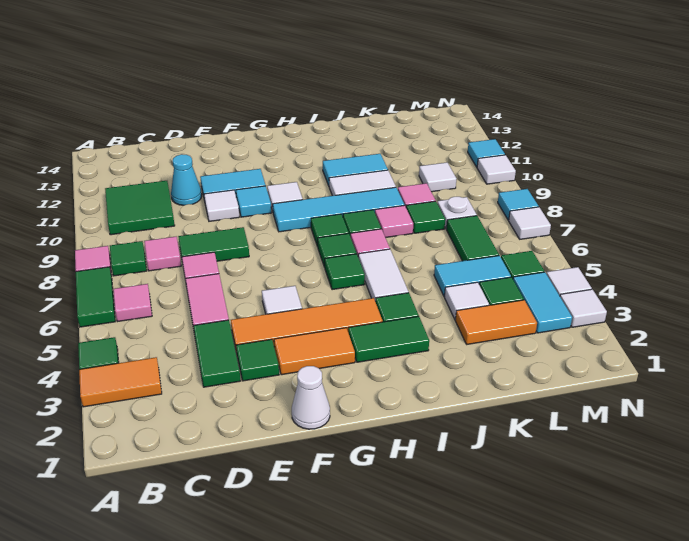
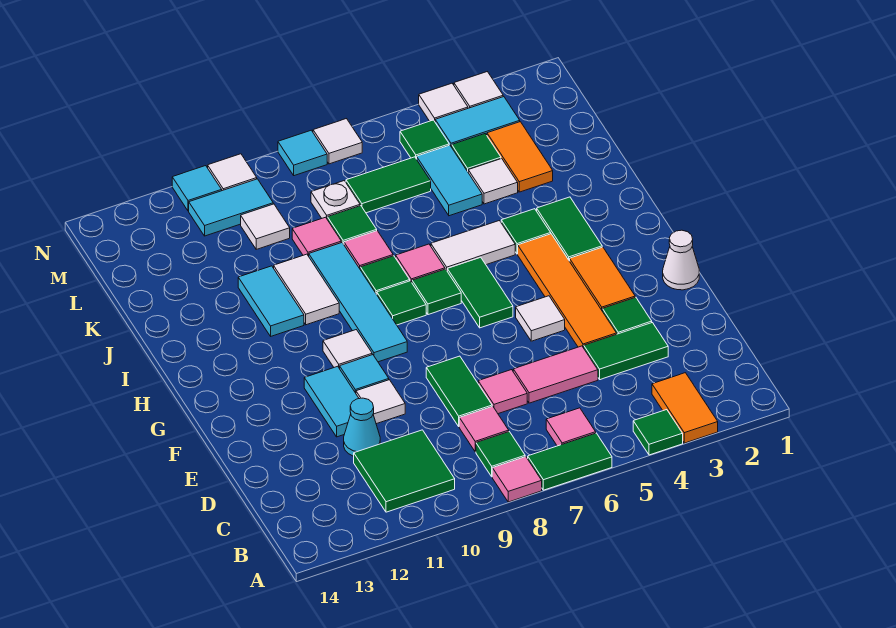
green 1x1 tile [325,254,365,290] -> green 1x2 tile [447,257,513,328]
none -> cyan 1x2 tile [189,179,273,236]

